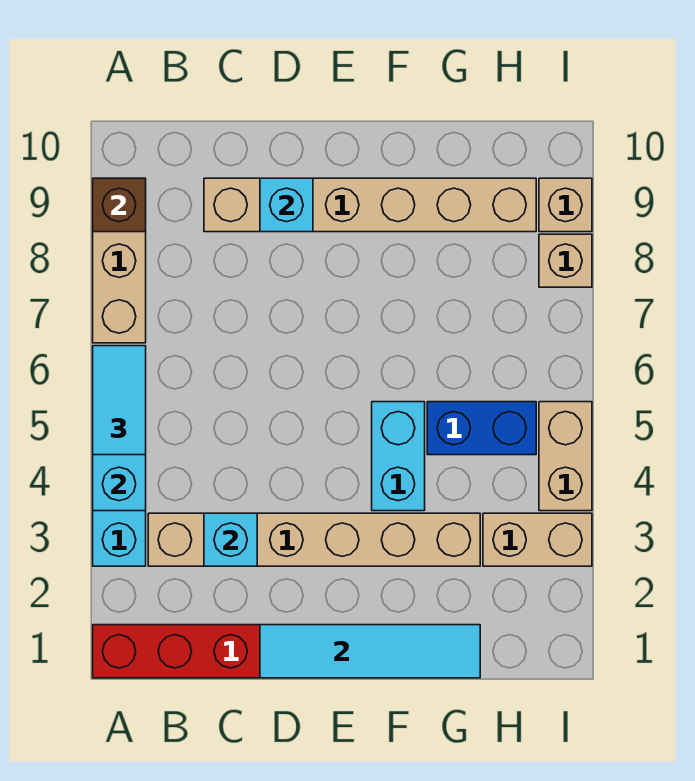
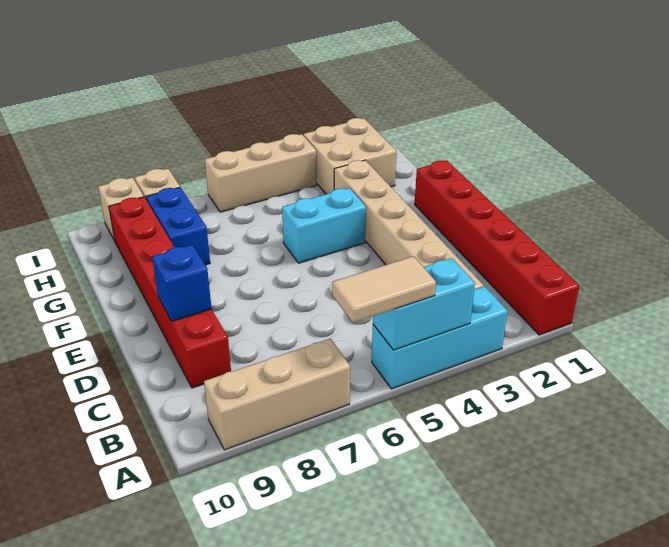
cyan 1x2 tile [93,346,146,455] -> tan 1x2 tile [332,256,436,323]
brown 1x1 brick [93,178,146,232] -> none
cyan 1x1 brick [204,513,257,566] -> none
tan 1x6 brick [204,178,536,232] -> red 1x6 brick [109,197,231,388]
cyan 1x4 tile [260,625,480,678] -> none
cyan 1x1 brick [260,178,313,232] -> blue 1x1 brick [152,245,212,321]
blue 1x2 brick [427,402,536,455] -> blue 1x2 brick moved to [146,187,210,265]
tan 1x2 brick [483,513,592,566] -> tan 2x2 brick [304,118,396,194]
tan 1x2 brick [539,402,592,511] -> tan 1x3 brick [205,134,317,212]

